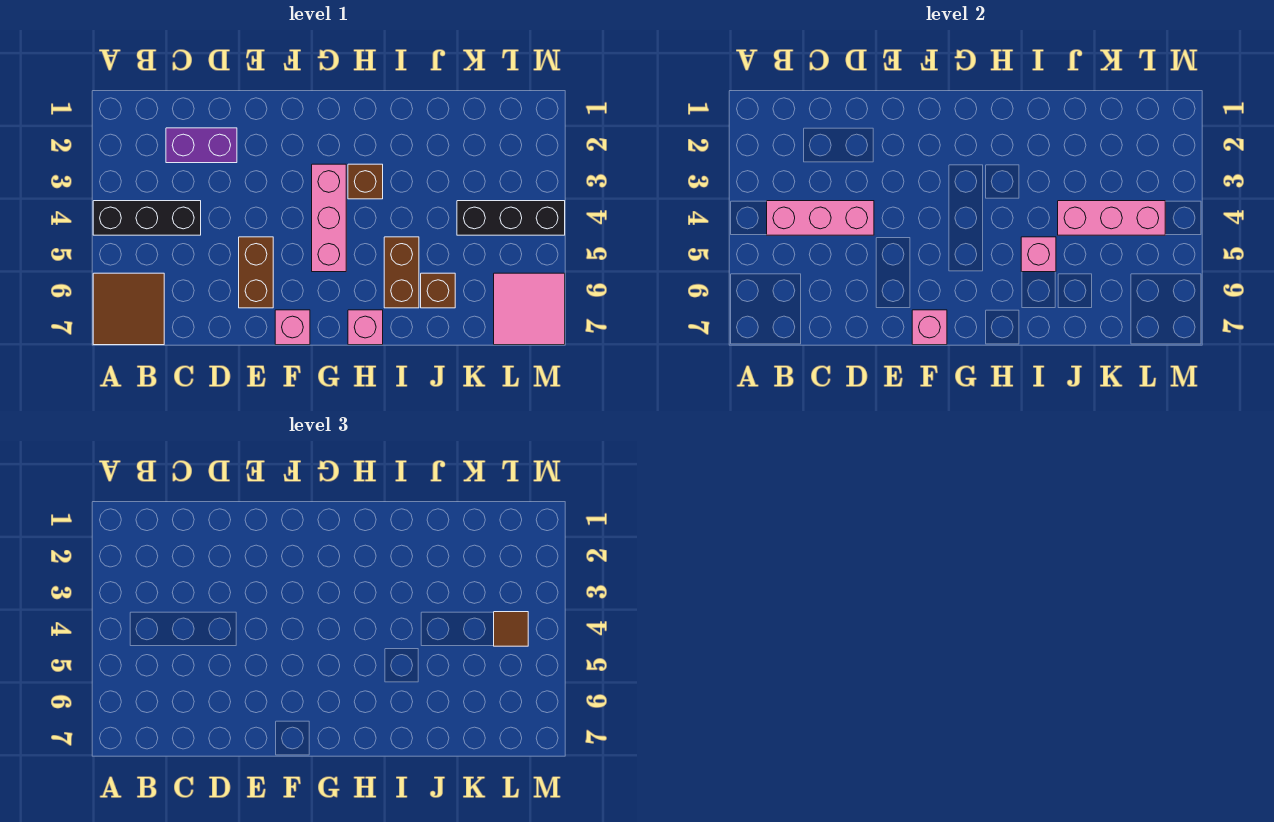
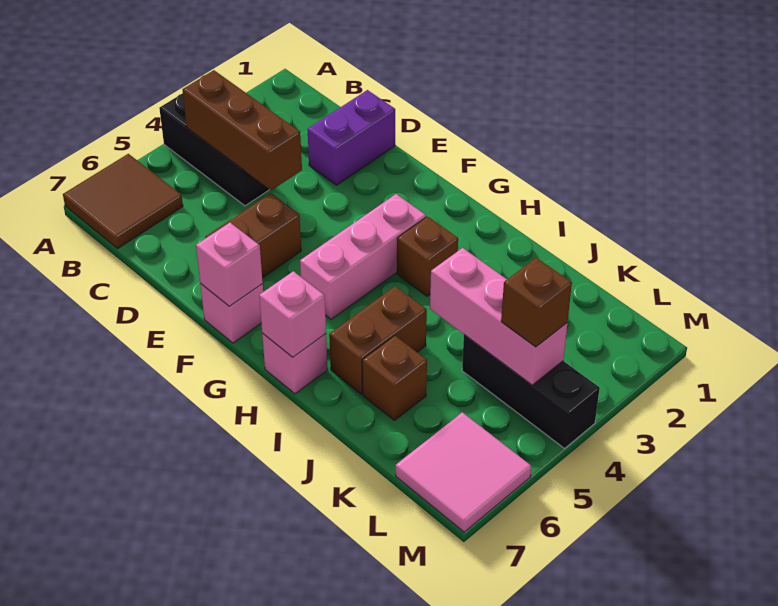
pink 1x3 brick [767,201,874,235] -> brown 1x3 brick [182,70,302,190]
purple 1x2 brick [166,128,237,163] -> purple 1x2 brick turned to [308,90,395,185]
pink 1x1 brick [1021,237,1056,272] -> pink 1x1 brick moved to [259,271,326,357]
brown 1x1 tile [494,612,528,646] -> brown 1x1 brick [501,258,572,347]

